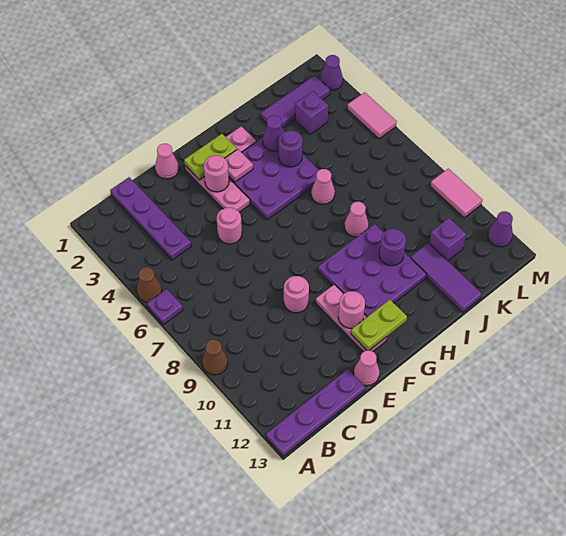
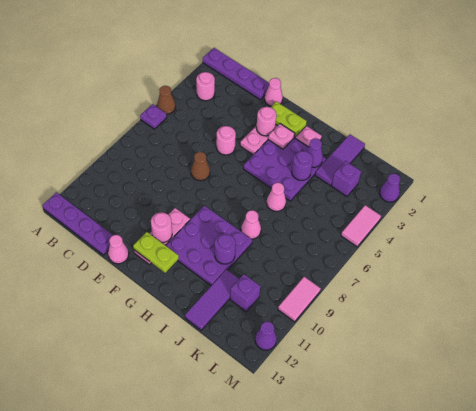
brown 1x1 cone [202,339,228,375] -> brown 1x1 cone moved to [191,152,210,181]
purple 1x4 plate [110,177,191,260] -> purple 1x4 plate turned to [203,48,269,99]
pink 1x1 round brick [284,276,309,313] -> pink 1x1 round brick moved to [196,72,215,101]
purple 1x3 tile [261,76,330,128] -> purple 1x3 tile turned to [315,135,365,186]

